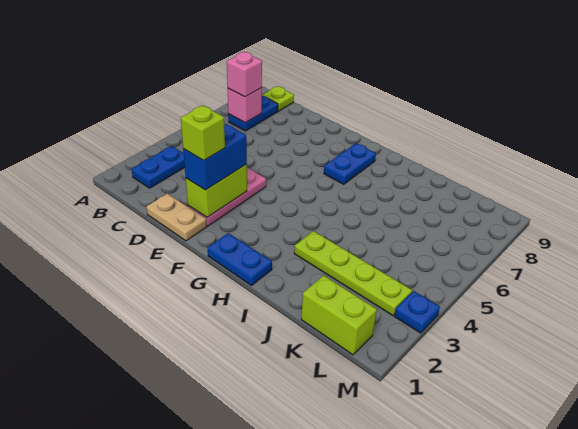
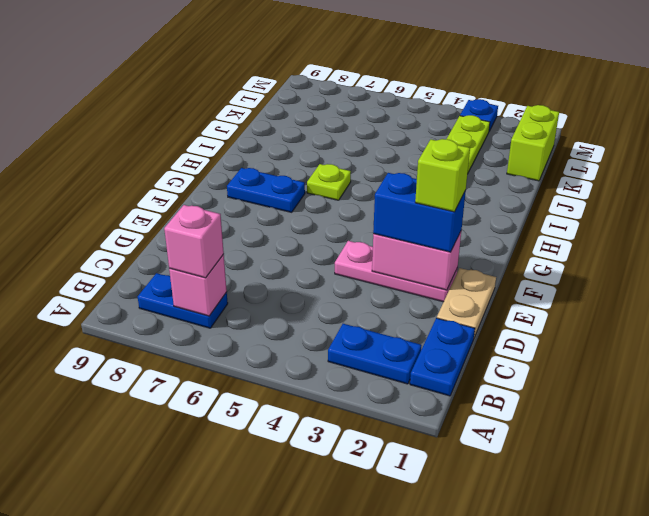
lime 1x1 plate [262,87,294,111] -> lime 1x1 plate moved to [307,164,351,200]
lime 1x2 brick [186,164,247,217] -> pink 1x2 brick [372,232,461,290]
blue 1x2 plate [208,233,272,285] -> blue 1x2 plate moved to [410,318,475,396]

